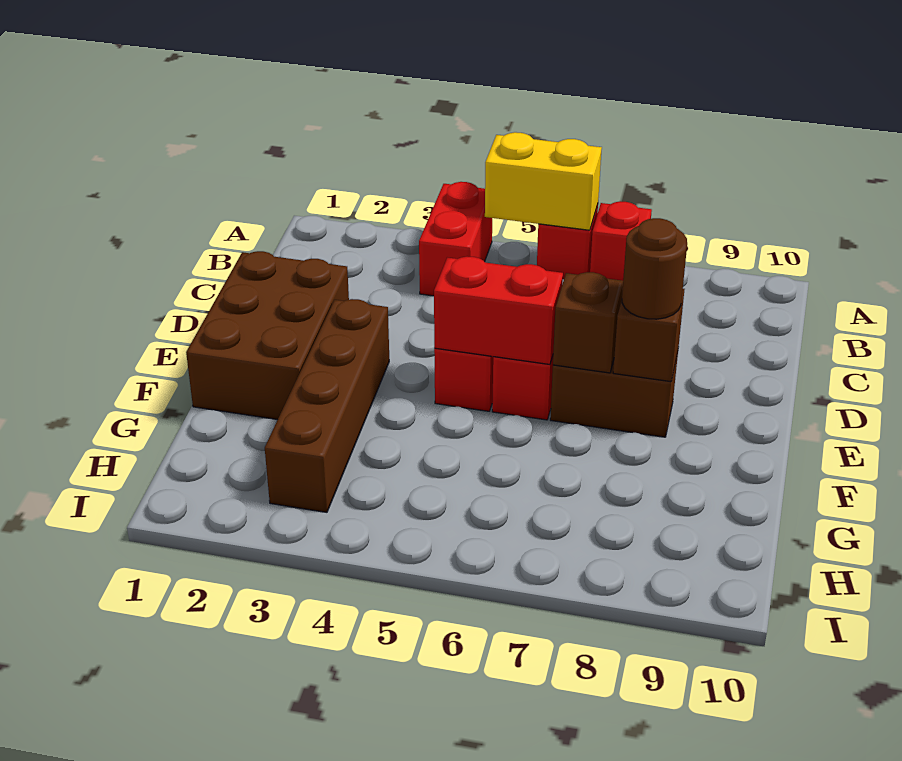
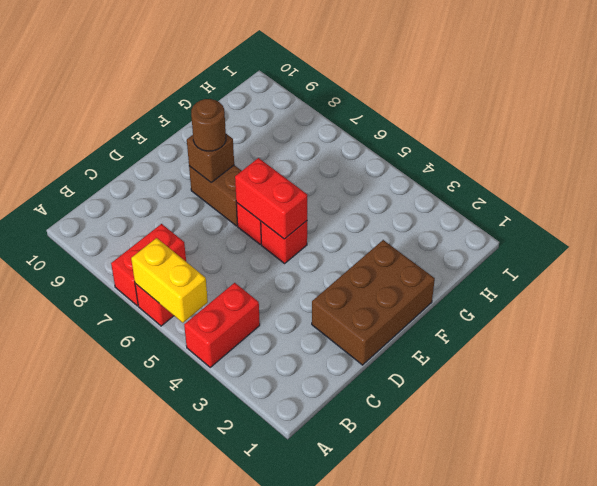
red 1x1 brick [590,201,652,281] -> red 1x2 brick [111,224,186,306]
brown 1x4 brick [265,299,389,512] -> none
brown 1x1 brick [553,272,623,373] -> none

